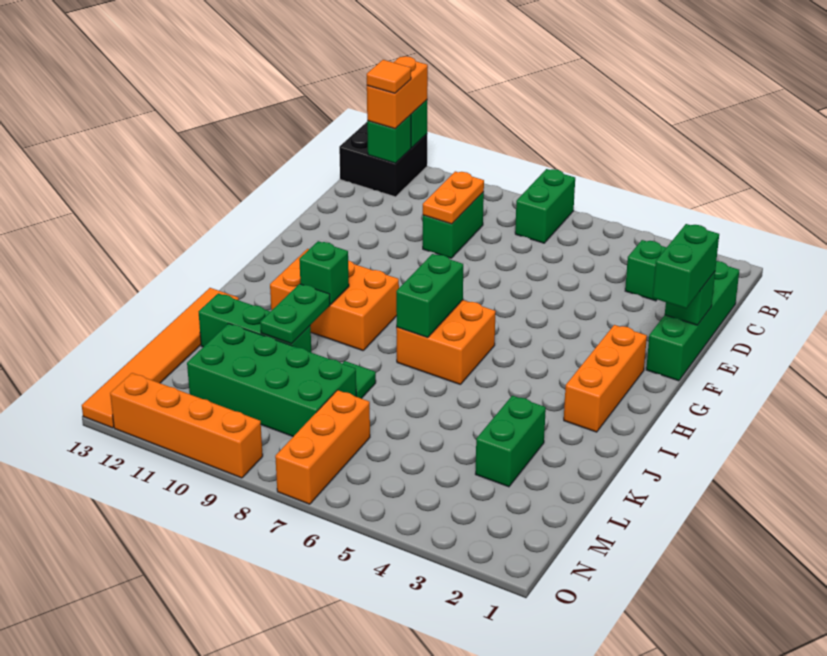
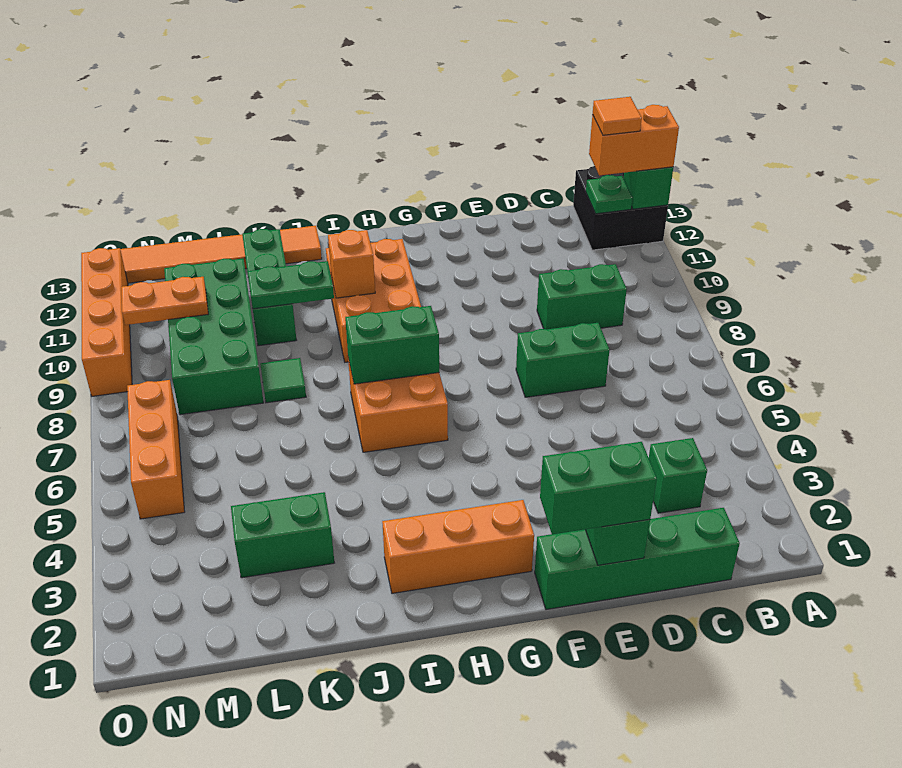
green 1x2 brick [515,169,575,243] -> green 1x2 brick moved to [516,323,609,397]
green 1x1 brick [367,115,411,163] -> green 1x1 plate [586,175,632,214]
orange 1x2 plate [423,171,484,224] -> orange 1x2 plate moved to [121,277,208,325]
green 1x1 brick [299,241,349,305] -> orange 1x1 brick [328,230,375,298]
orange 1x3 brick [275,390,370,504] -> orange 1x3 brick turned to [127,380,185,519]

